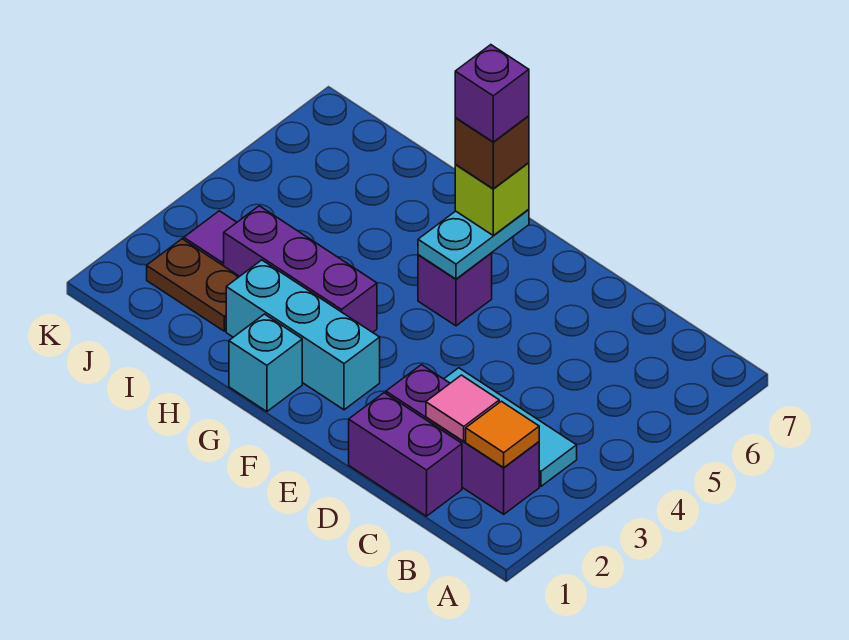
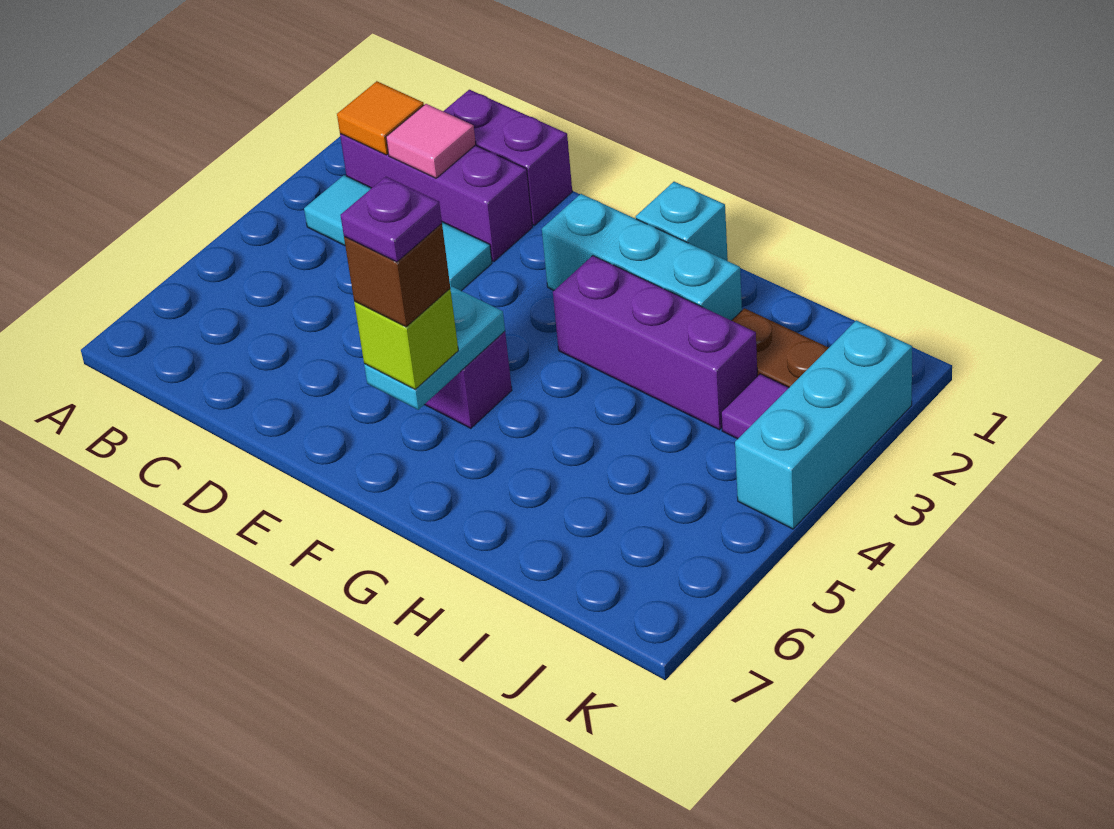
purple 1x1 brick [455,45,529,142] -> purple 1x1 plate [341,177,442,262]
none -> cyan 1x3 brick [735,320,912,529]

